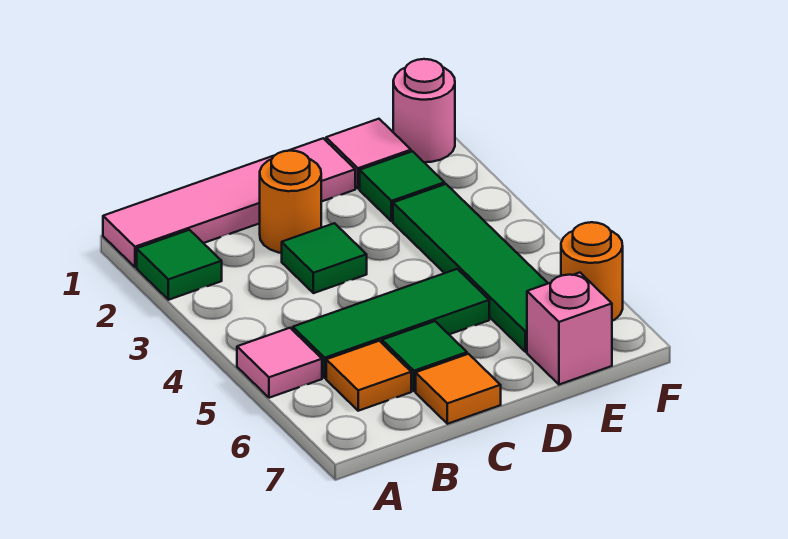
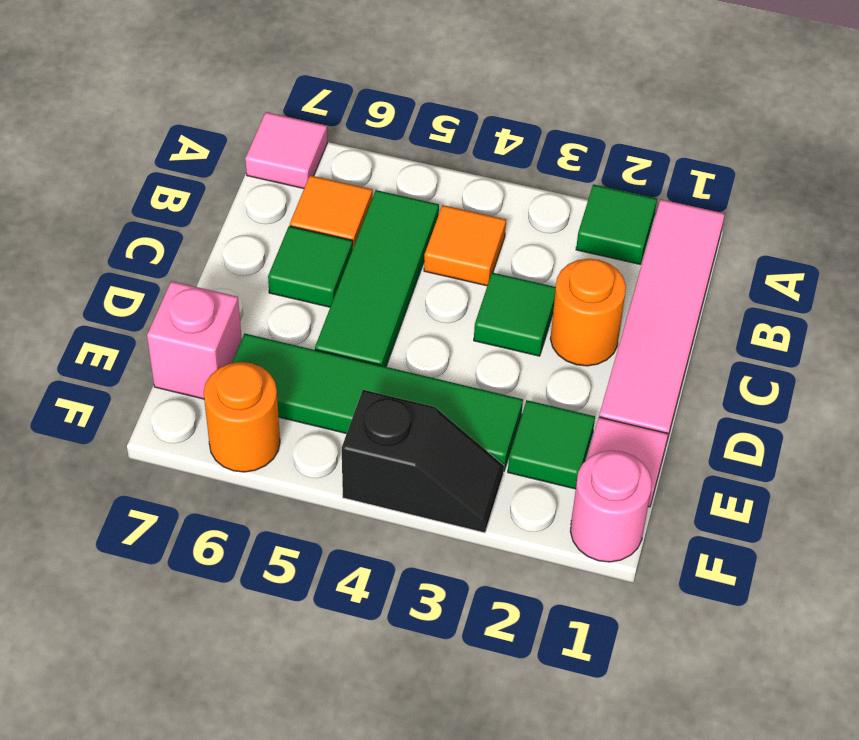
pink 1x1 tile [237,328,322,398] -> pink 1x1 tile moved to [245,112,327,188]
orange 1x1 tile [416,354,501,424] -> orange 1x1 tile moved to [424,205,506,286]
none -> black 1x2 slope [342,390,504,533]

